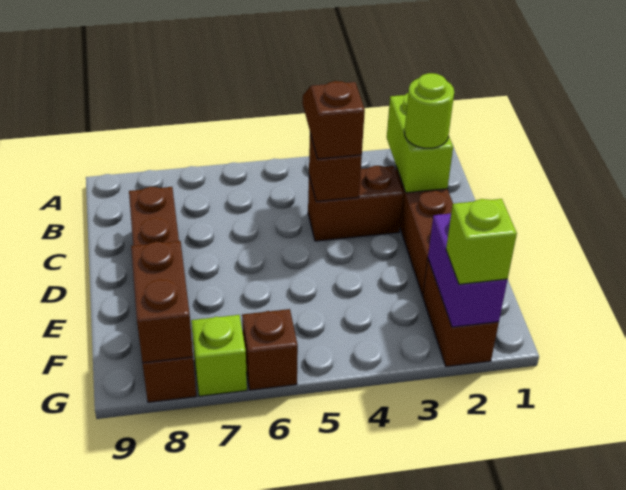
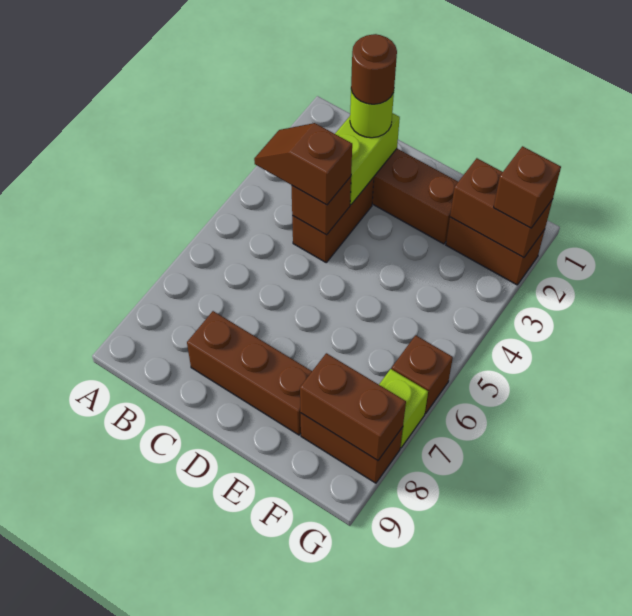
lime 1x2 brick [387,93,453,193] -> lime 1x2 brick turned to [335,113,400,204]
none -> brown 1x1 round brick [351,34,397,104]
purple 1x2 brick [428,214,507,327] -> brown 1x2 brick [450,158,553,258]
lime 1x1 brick [446,199,517,284] -> brown 1x1 brick [494,146,561,228]

